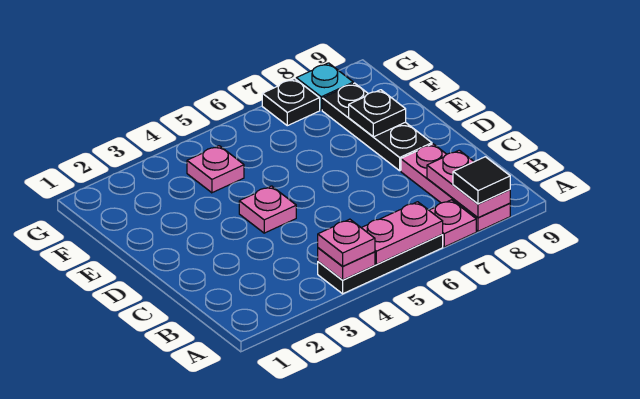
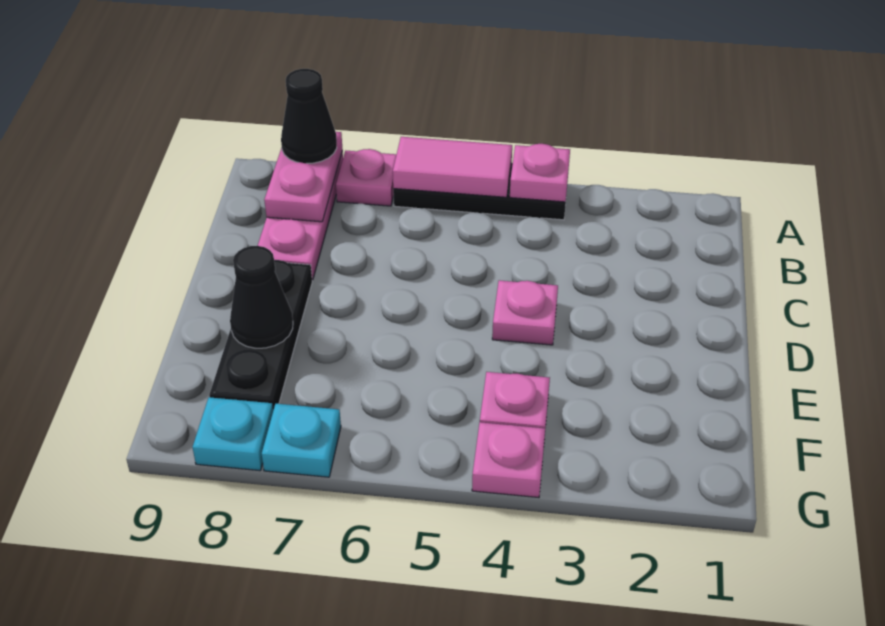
pink 1x1 plate [318,219,375,266] -> pink 1x1 plate moved to [472,422,545,498]
pink 1x2 plate [362,202,443,264] -> pink 1x2 tile [393,137,512,197]
black 1x1 tile [453,157,510,204] -> black 1x1 cone [281,69,337,163]
black 1x1 plate [349,90,406,137] -> black 1x1 cone [230,246,293,348]
black 1x1 plate [262,79,320,126] -> cyan 1x1 plate [262,404,341,477]

